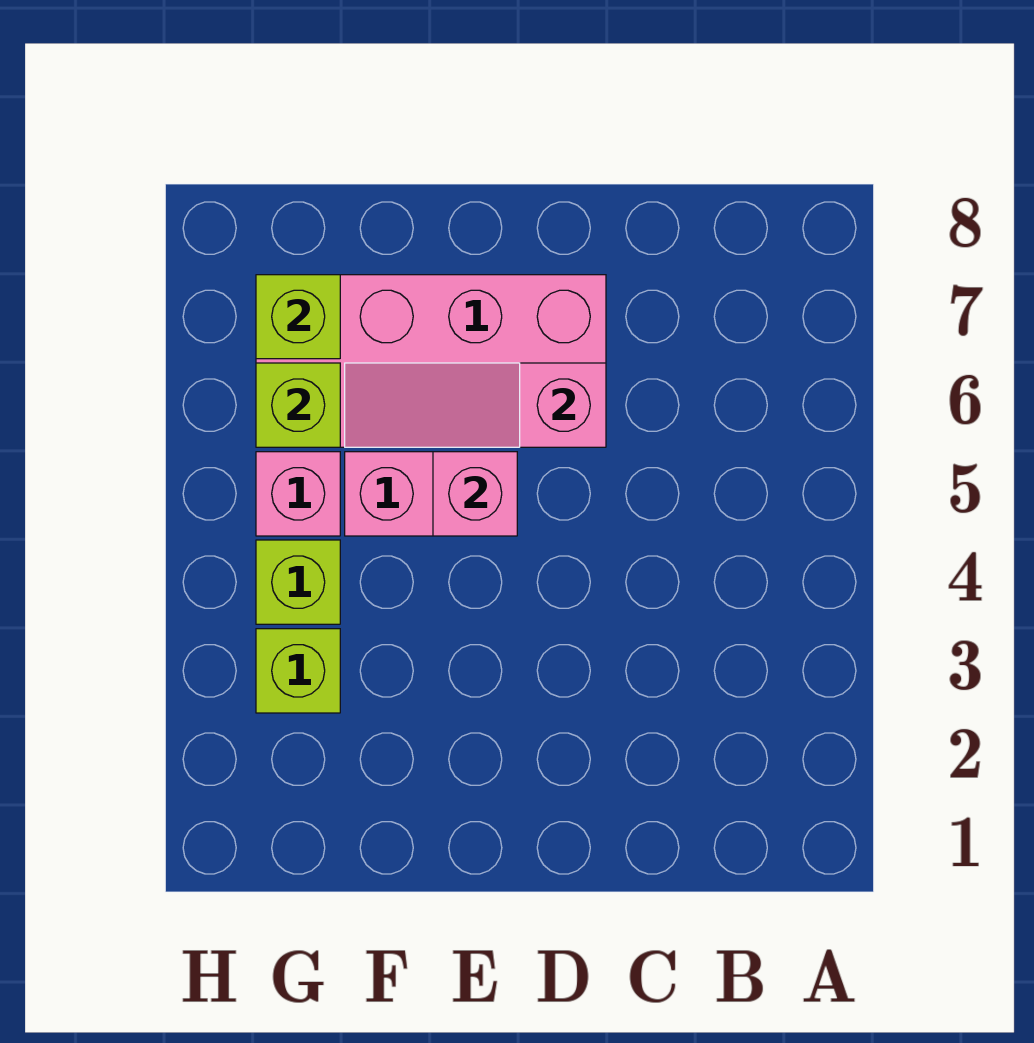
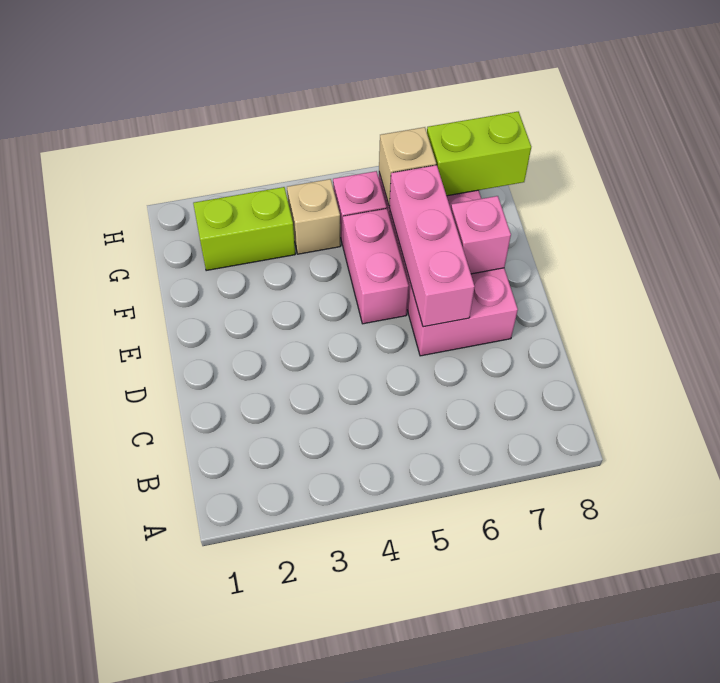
pink 1x3 slope [345,363,606,447] -> pink 1x3 brick [389,165,475,327]
pink 1x1 brick [433,452,517,536] -> pink 1x1 brick moved to [451,196,511,274]
lime 1x1 brick [256,629,340,713] -> lime 1x2 brick [193,187,295,271]
lime 1x1 brick [256,540,340,624] -> tan 1x1 brick [287,179,341,254]
lime 1x1 brick [256,363,340,447] -> tan 1x1 brick [379,127,436,206]
lime 1x1 brick [256,275,340,359] -> lime 1x2 brick [427,112,531,196]

